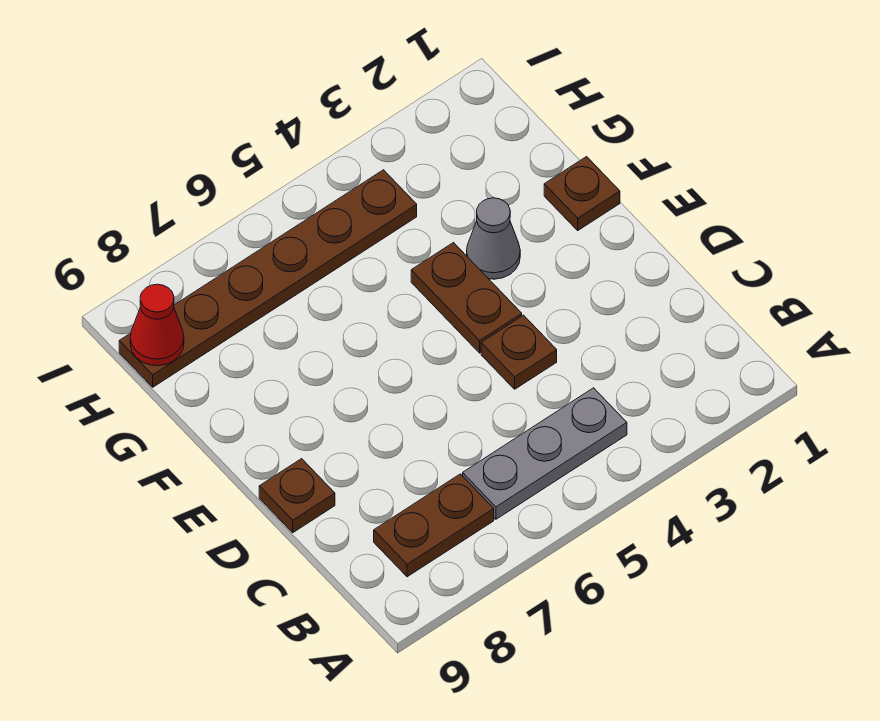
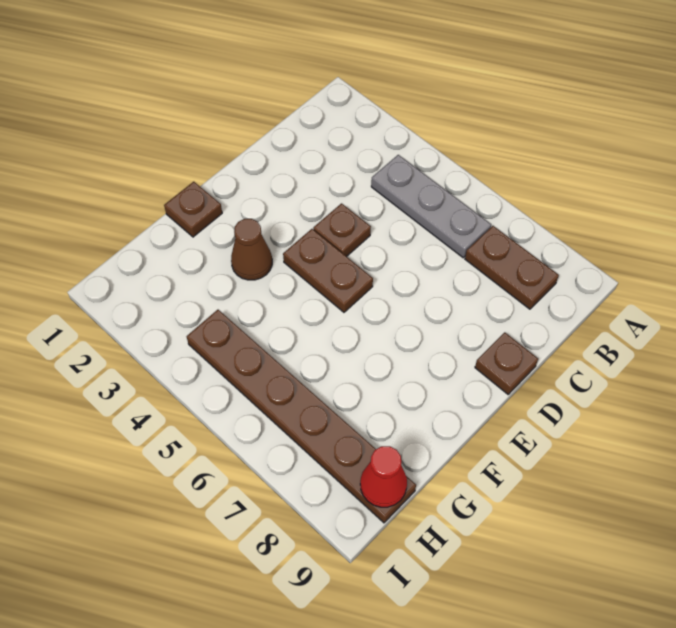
brown 1x2 plate [411,243,522,353] -> brown 1x2 plate turned to [283,229,373,312]
grey 1x1 cone [467,198,520,279] -> brown 1x1 cone [231,219,272,280]

